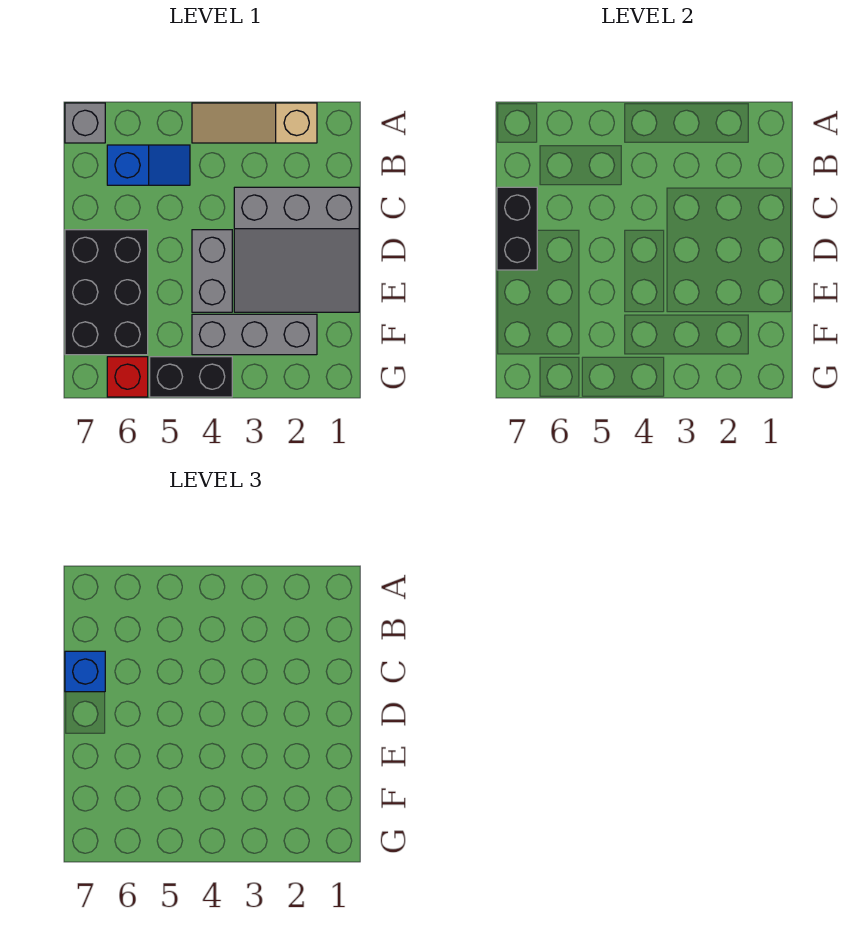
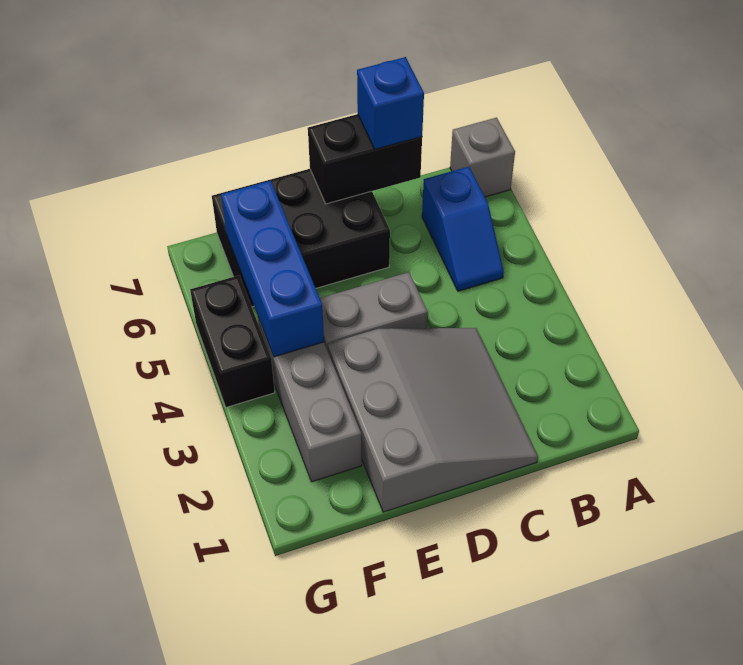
tan 1x3 slope [192,103,317,143] -> none
grey 3x3 slope [234,187,359,312] -> grey 3x3 slope turned to [328,328,538,512]
none -> blue 1x3 brick [221,181,324,357]
red 1x1 brick [107,357,148,397] -> none

